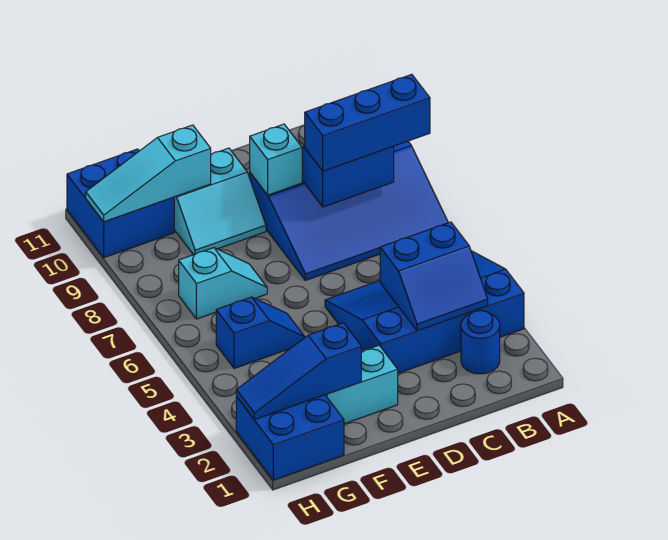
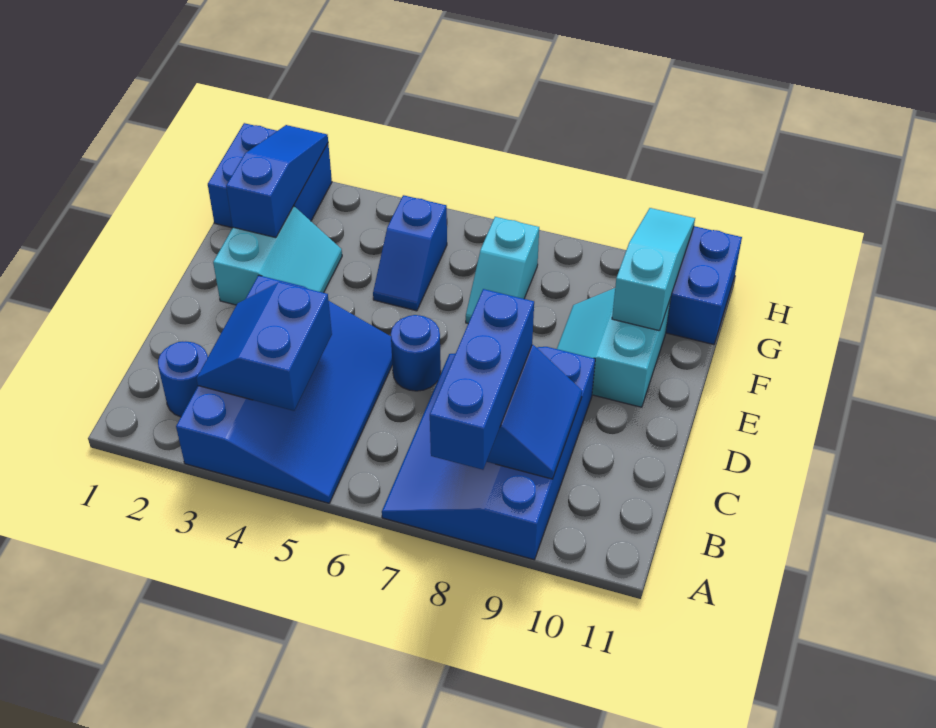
none -> blue 1x1 round brick [391,315,441,391]
cyan 1x1 brick [250,124,302,195] -> none

